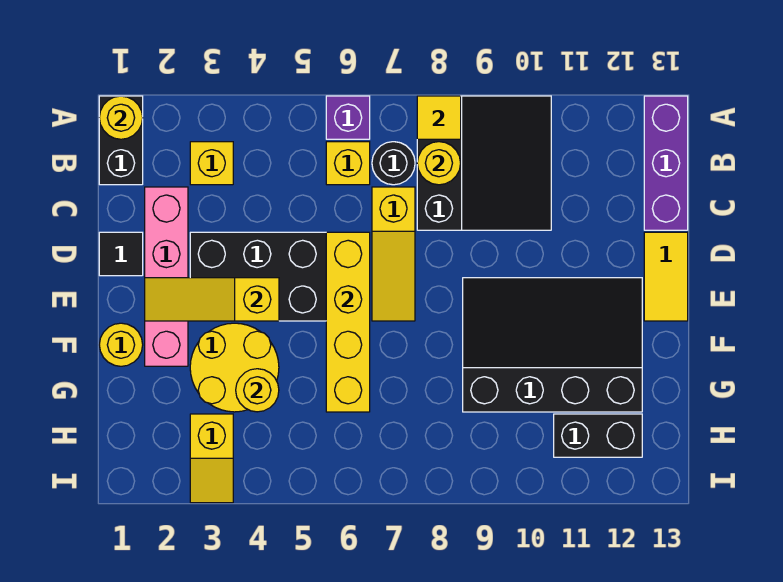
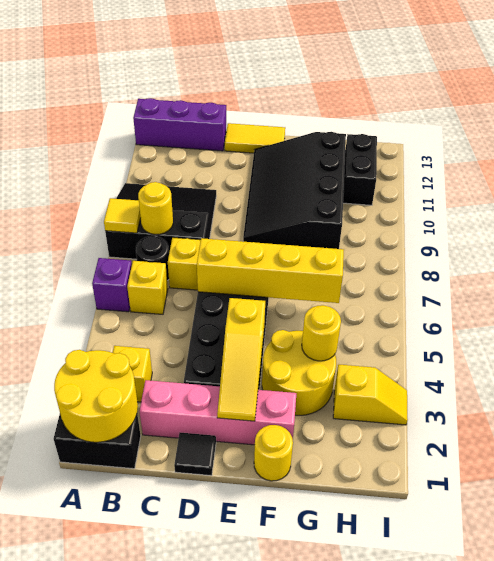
yellow 1x1 round brick [99,96,143,139] -> yellow 2x2 round brick [54,350,138,442]

